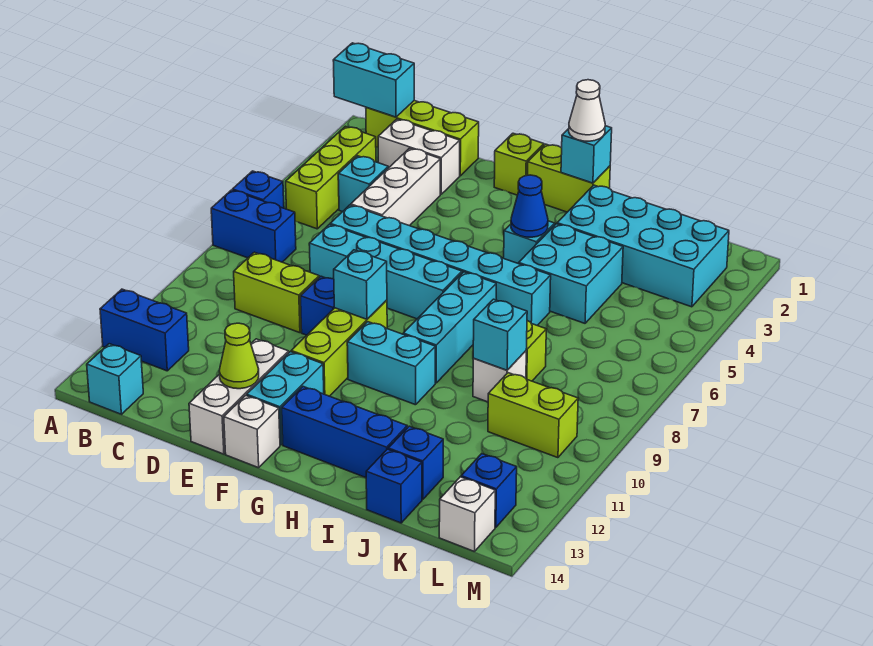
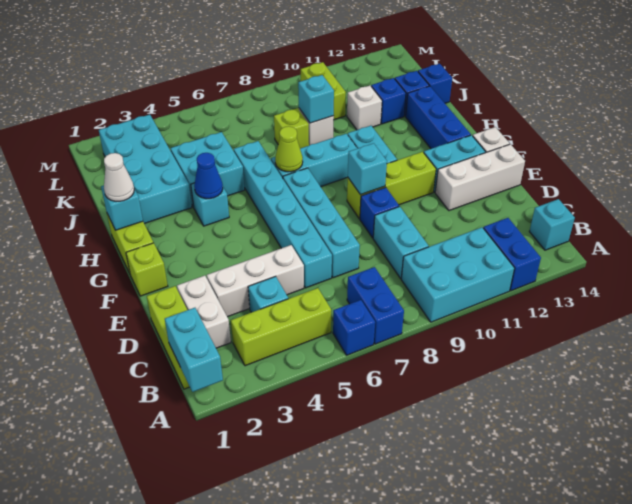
none -> cyan 2x3 brick [401,227,514,322]
lime 1x2 brick [234,252,319,333] -> cyan 1x2 brick [373,206,429,278]
lime 1x1 cone [219,323,259,389] -> lime 1x1 cone moved to [275,126,303,172]
blue 1x1 brick [461,454,517,527] -> blue 1x1 brick moved to [371,78,406,124]
white 1x1 brick [439,477,495,552] -> white 1x1 brick moved to [347,85,382,130]

